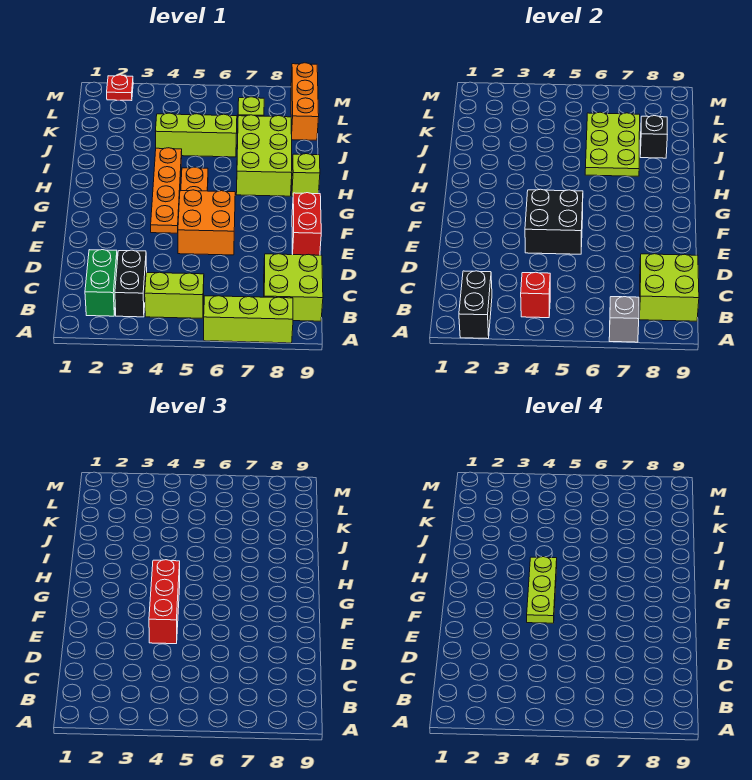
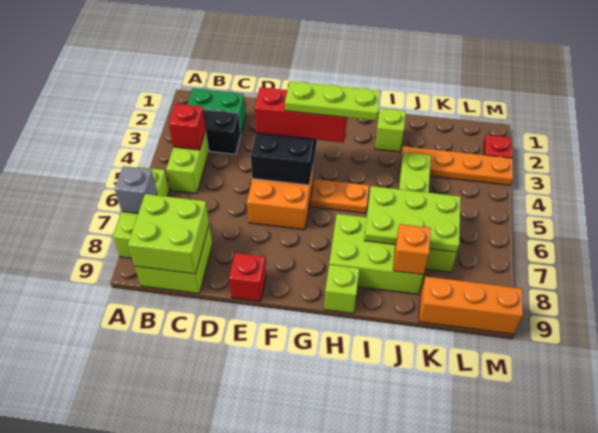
black 1x2 brick [459,271,492,339] -> none
red 1x2 brick [292,193,321,255] -> red 1x1 brick [229,253,266,301]
orange 1x4 plate [151,148,182,233] -> orange 1x4 plate moved to [400,146,513,185]
none -> lime 1x1 brick [375,108,406,152]
black 1x1 brick [640,116,667,158] -> orange 1x1 brick [393,224,431,275]

